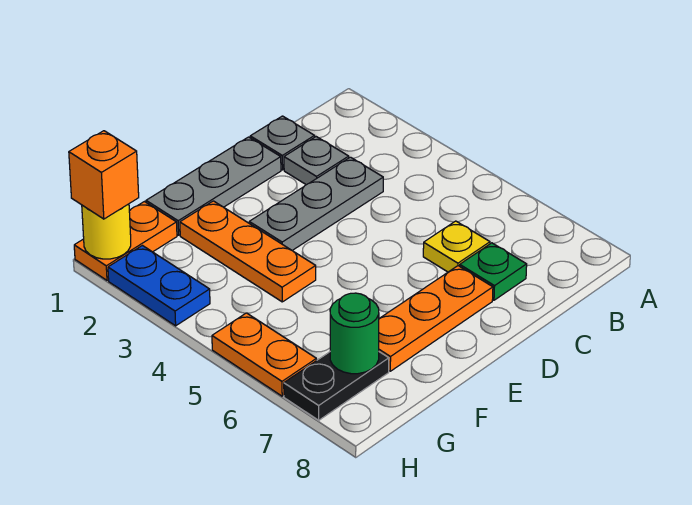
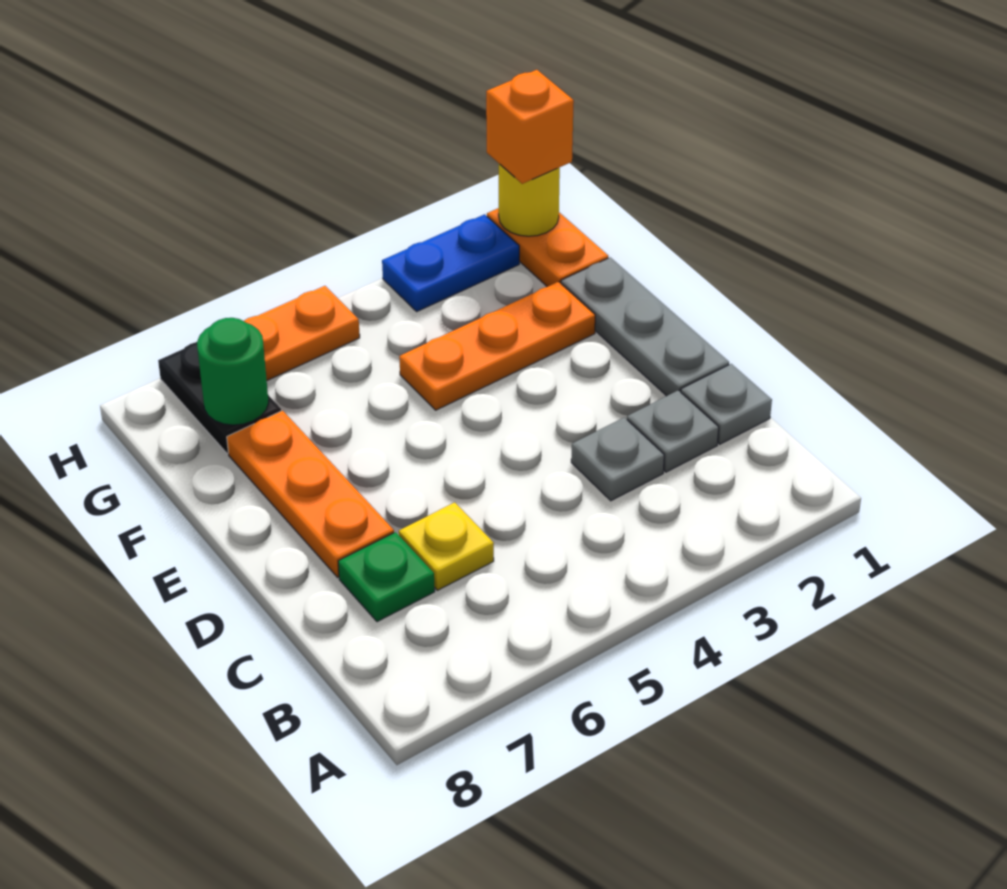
grey 1x3 plate [249,157,383,251] -> grey 1x1 plate [571,417,664,501]

